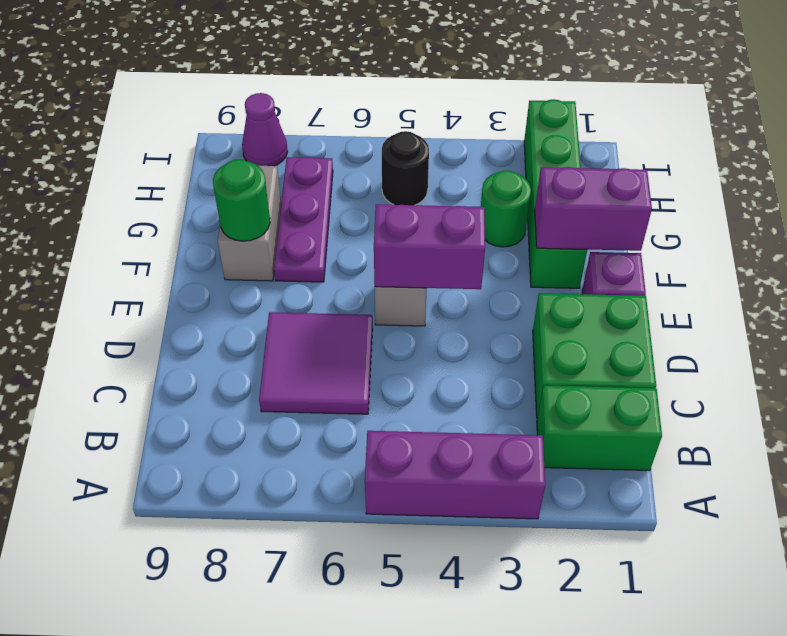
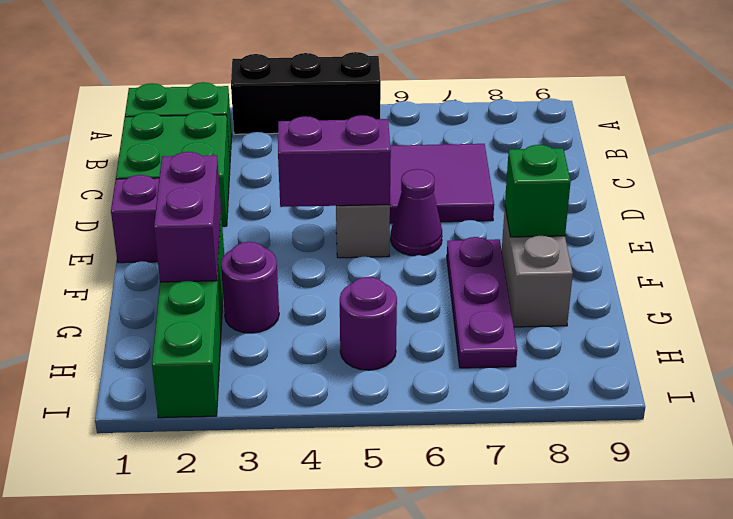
purple 1x3 brick [365,431,545,519] -> black 1x3 brick [231,52,381,134]
purple 1x2 brick [535,167,652,251] -> purple 1x2 brick turned to [154,152,221,282]
green 1x1 round brick [213,160,270,241] -> green 1x1 brick [505,145,571,237]
green 1x1 round brick [481,171,531,247] -> purple 1x1 round brick [221,242,279,333]
black 1x1 round brick [382,131,429,205] -> purple 1x1 round brick [340,277,397,370]
purple 1x1 cone [242,93,288,166] -> purple 1x1 cone moved to [391,169,442,256]

